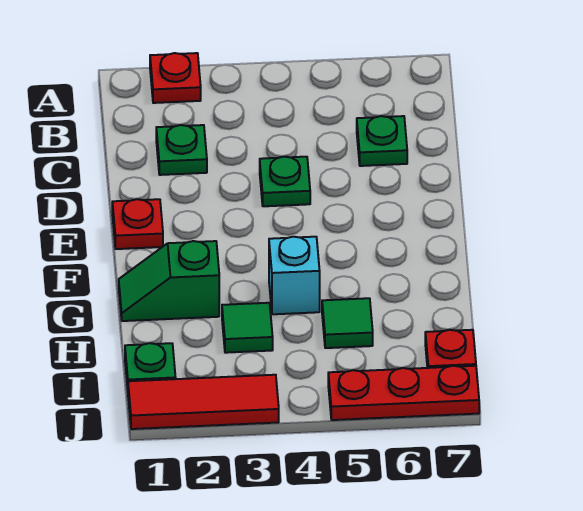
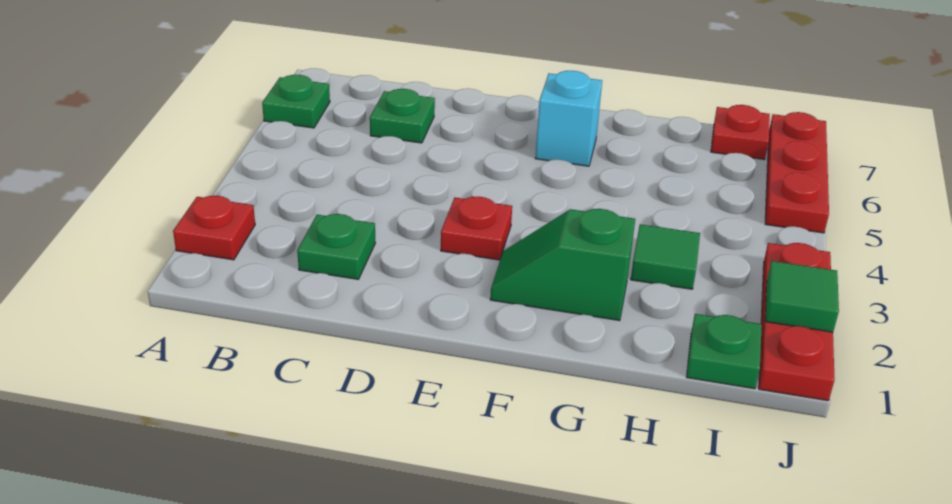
green 1x1 plate [260,157,310,206] -> green 1x1 plate moved to [262,75,330,128]
red 1x1 plate [112,199,163,249] -> red 1x1 plate moved to [441,197,512,260]
green 1x2 slope [119,241,219,321] -> green 1x2 slope turned to [490,209,635,321]
cyan 1x1 brick [269,237,320,314] -> cyan 1x1 brick moved to [535,71,602,166]
green 1x1 tile [322,298,373,348] -> green 1x1 tile moved to [765,261,839,332]
red 1x3 tile [128,375,279,429] -> red 1x3 plate [759,243,835,401]

